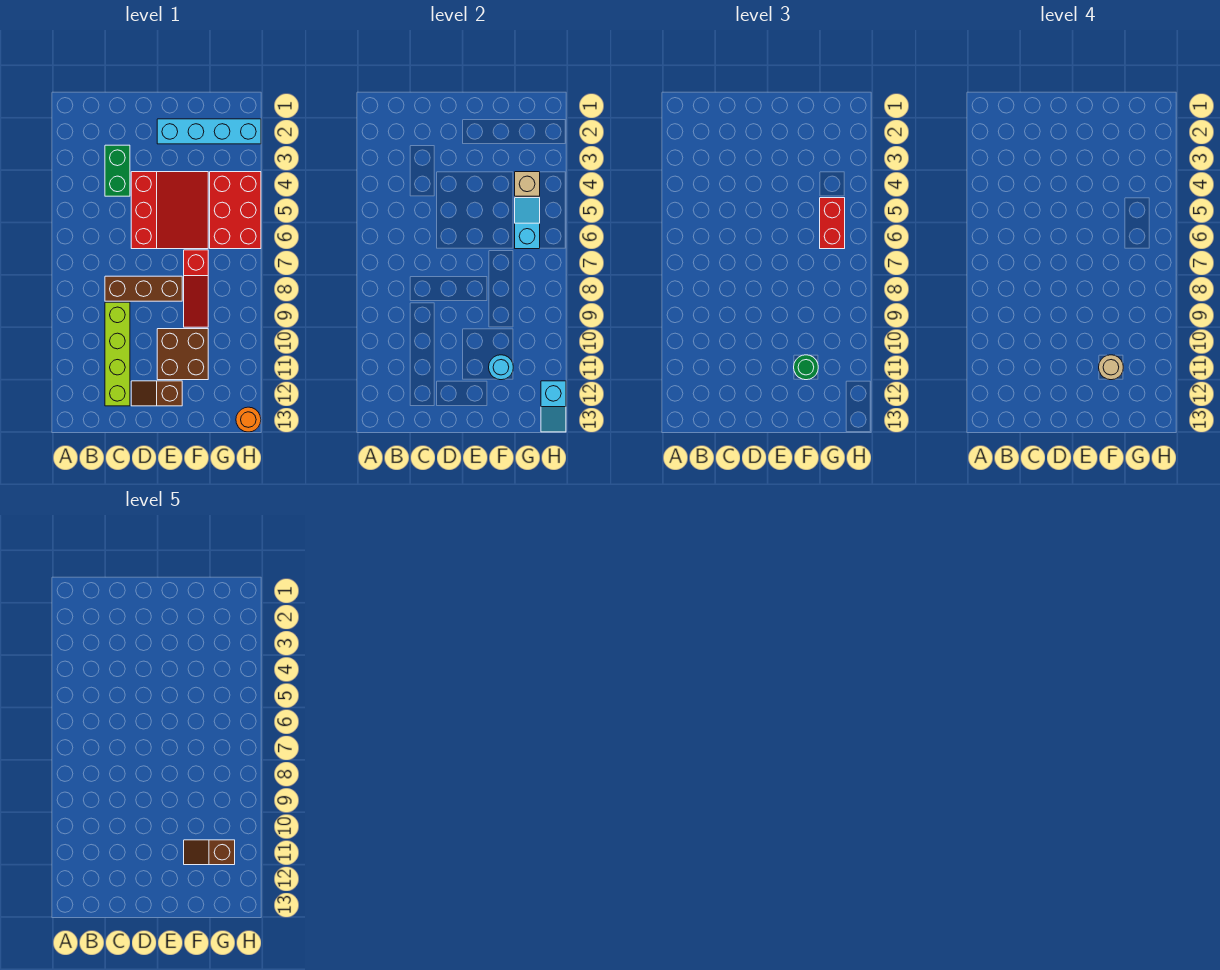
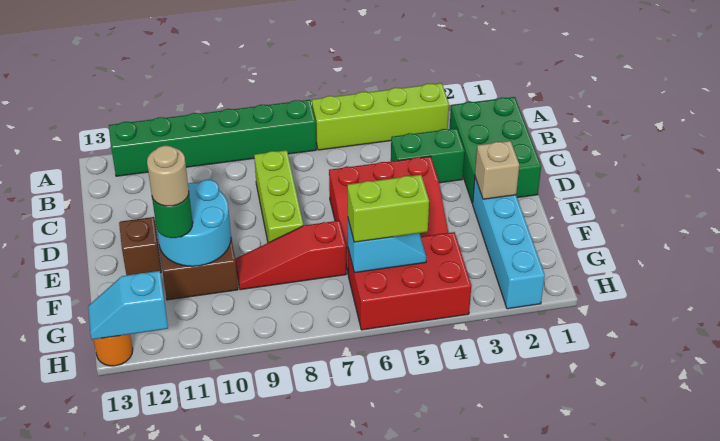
none -> green 1x6 brick [109,100,316,176]
none -> green 2x3 brick [450,97,541,203]
brown 1x3 brick [105,276,182,301] -> lime 1x3 brick [254,150,303,243]
lime 1x4 brick [105,302,130,406] -> lime 1x4 brick moved to [312,83,449,150]
cyan 1x1 round brick [489,355,513,380] -> cyan 2x2 round brick [157,180,231,266]
brown 1x2 slope [184,840,235,865] -> none
tan 1x1 brick [515,172,540,196] -> tan 1x1 brick moved to [475,141,519,199]
red 1x2 brick [820,198,845,249] -> lime 1x2 brick [347,175,429,242]

